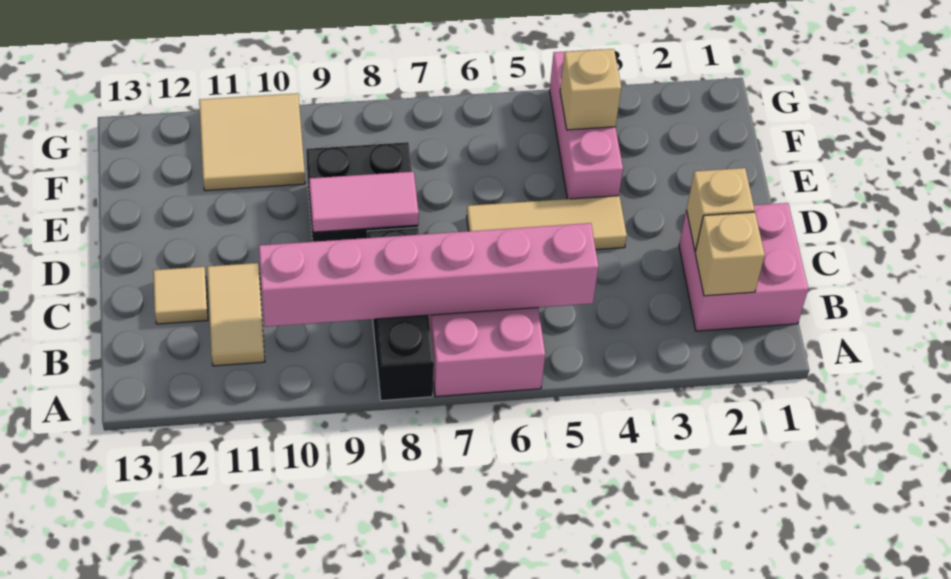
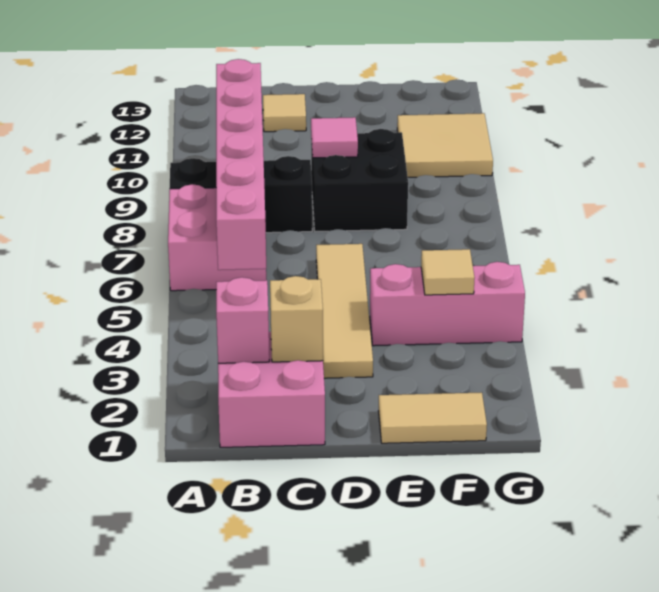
tan 1x1 brick [695,212,765,296] -> pink 1x1 brick [216,277,269,363]
tan 1x2 tile [207,263,265,366] -> tan 1x2 tile moved to [379,393,487,443]
tan 1x3 tile [467,196,627,249] -> tan 1x4 tile [316,244,373,378]
pink 1x2 tile [309,172,419,232] -> pink 1x1 tile [311,117,358,158]
tan 1x1 brick [560,49,621,130] -> tan 1x1 tile [421,249,474,295]

